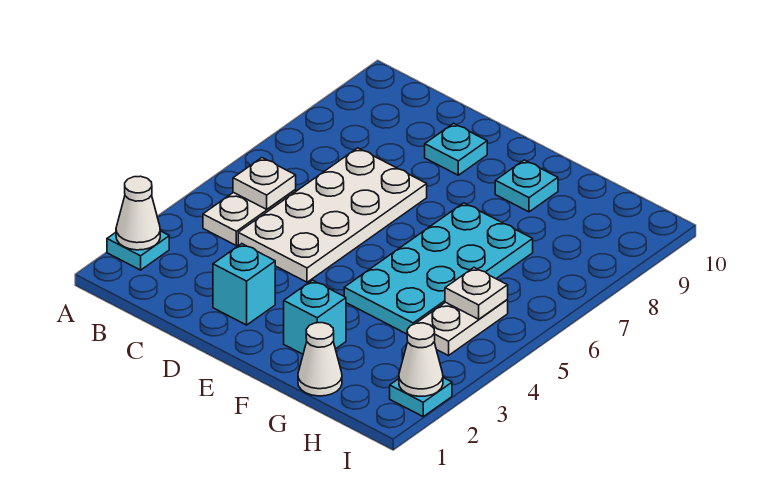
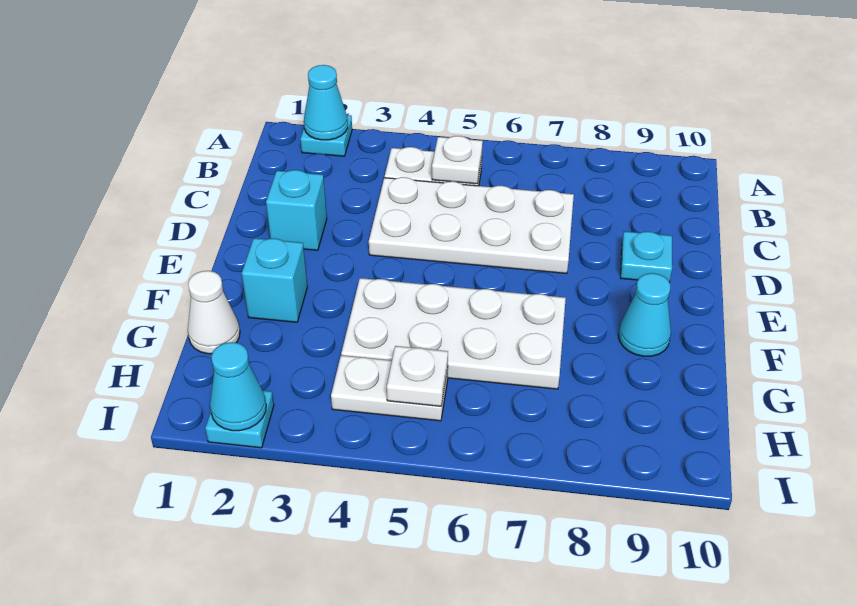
white 1x1 cone [116,176,160,250] -> cyan 1x1 cone [304,65,348,140]
cyan 2x4 plate [344,203,533,334] -> white 2x4 plate [341,278,566,389]
cyan 1x1 plate [495,160,558,212] -> cyan 1x1 cone [619,273,671,356]
white 1x1 cone [399,323,443,396] -> cyan 1x1 cone [210,342,266,431]

